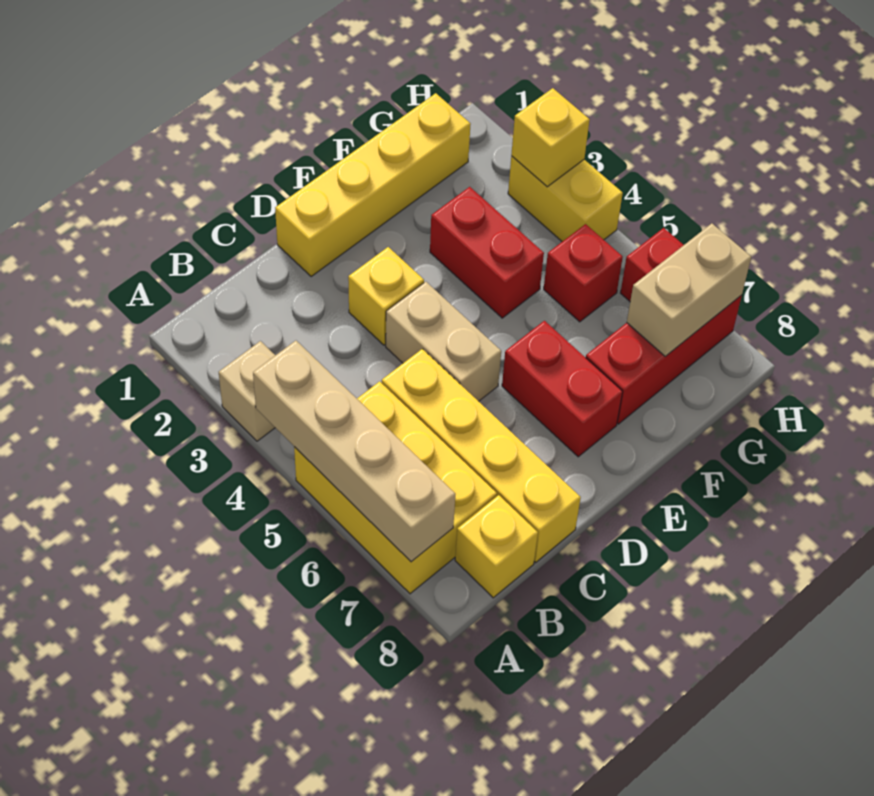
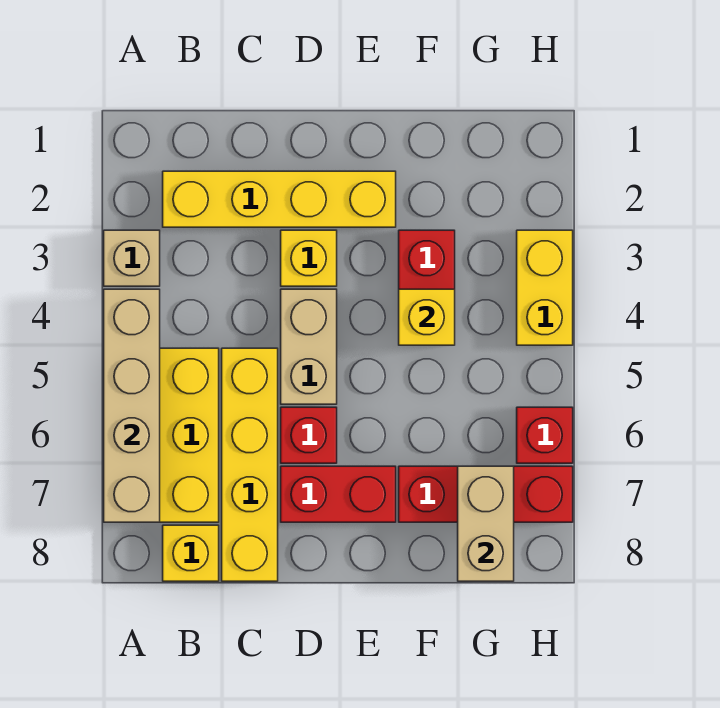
yellow 1x4 brick [275,93,471,277] -> yellow 1x4 brick moved to [163,171,396,227]
red 1x2 brick [502,321,623,457] -> red 1x2 brick turned to [281,466,396,522]
red 1x1 brick [544,224,623,322] -> red 1x1 brick moved to [281,407,337,463]
tan 1x2 brick [627,223,751,356] -> tan 1x2 brick turned to [458,466,514,581]
yellow 1x1 brick [511,88,590,187] -> yellow 1x1 brick moved to [399,289,455,345]

